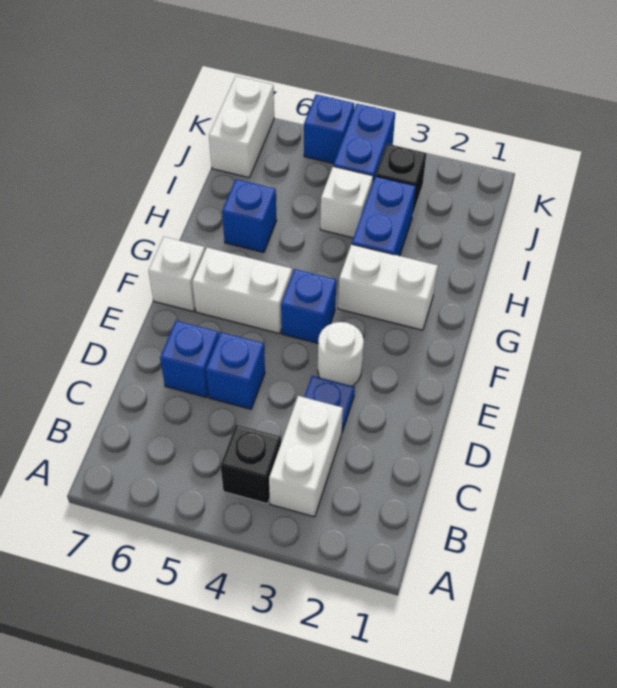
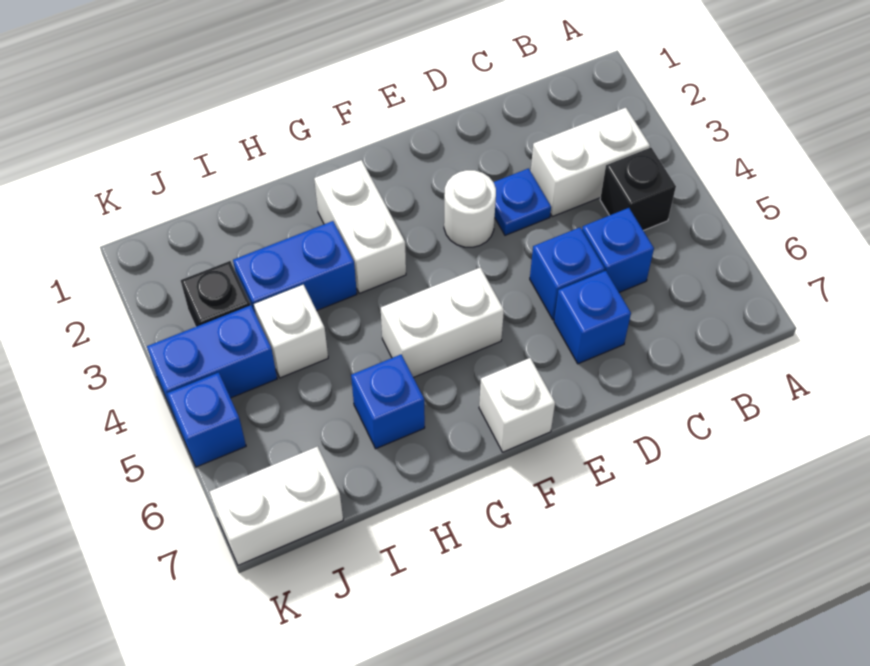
blue 1x1 brick [281,269,336,343] -> blue 1x1 brick moved to [582,208,654,292]
white 1x2 brick [192,248,292,333] -> white 1x2 brick turned to [381,268,504,377]

